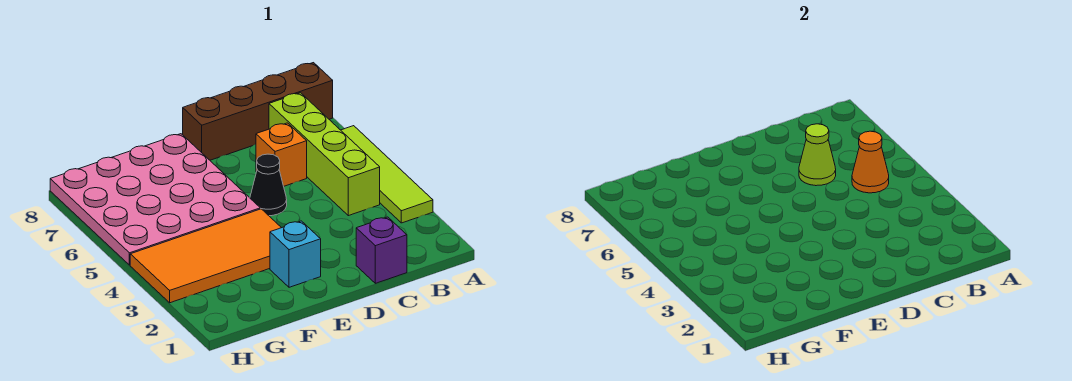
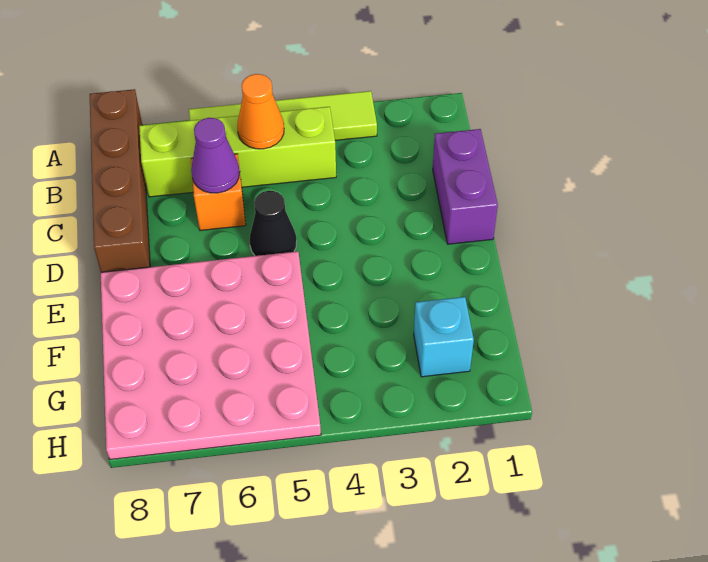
purple 1x1 brick [356,217,407,283] -> purple 1x2 brick [433,129,498,244]
lime 1x1 cone [799,124,836,186] -> purple 1x1 cone [191,118,240,193]
cyan 1x1 brick [270,221,321,287] -> cyan 1x1 brick moved to [414,297,474,377]
orange 2x4 tile [130,209,281,303] -> none

